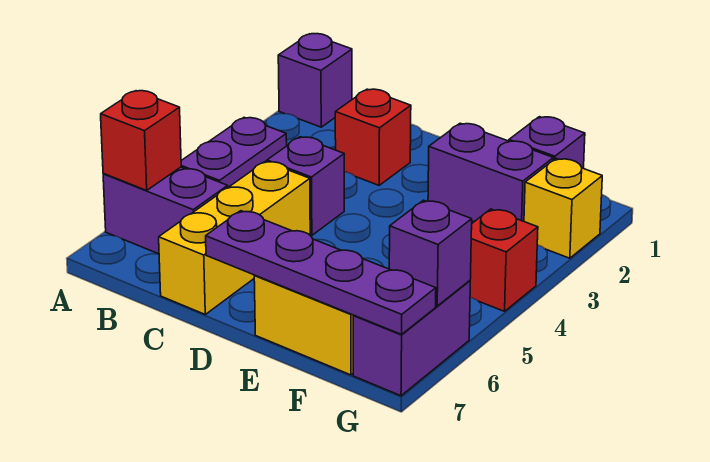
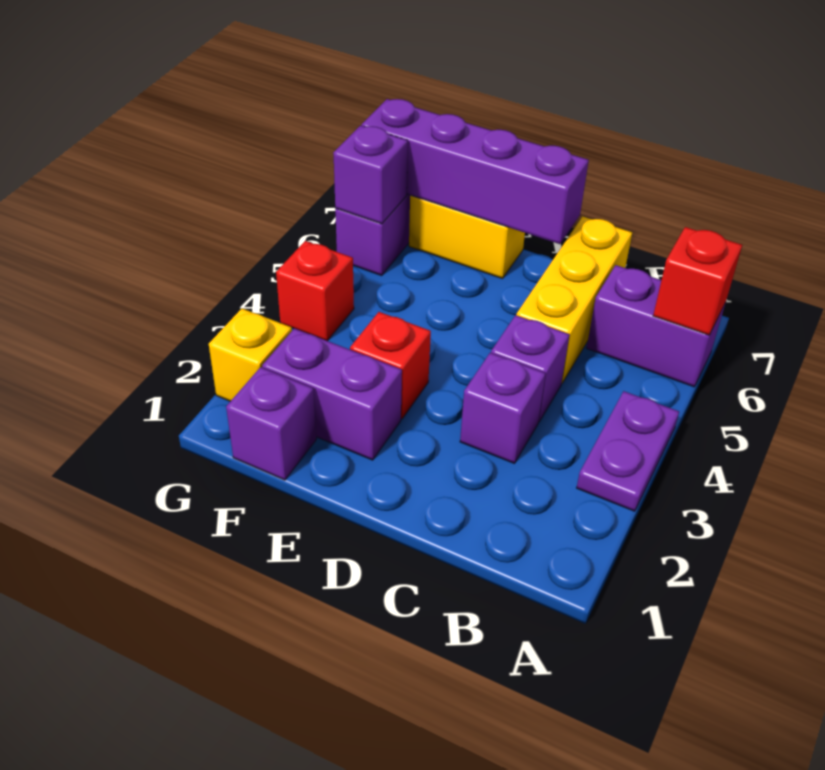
purple 1x1 brick [278,34,352,127] -> purple 1x1 brick moved to [460,353,546,463]
red 1x1 brick [335,89,411,185] -> red 1x1 brick moved to [350,312,431,419]
purple 1x4 plate [206,211,436,334] -> purple 1x4 brick [362,99,589,244]

